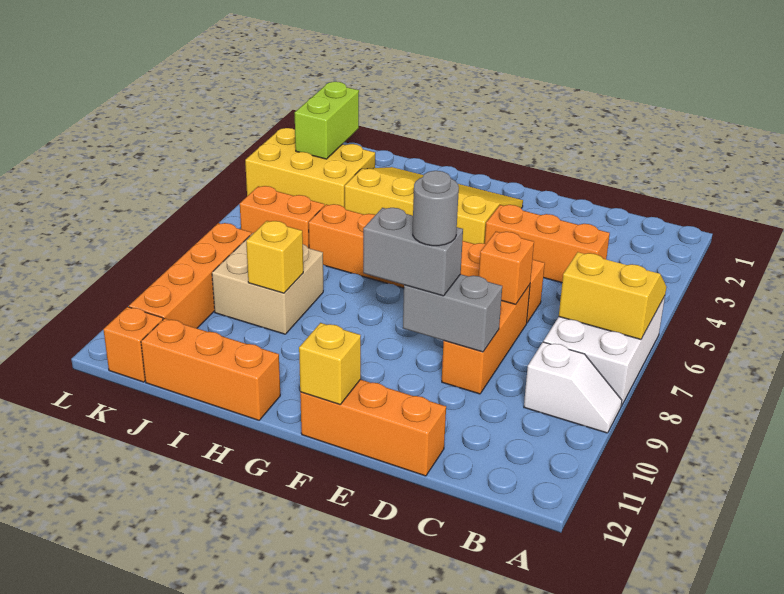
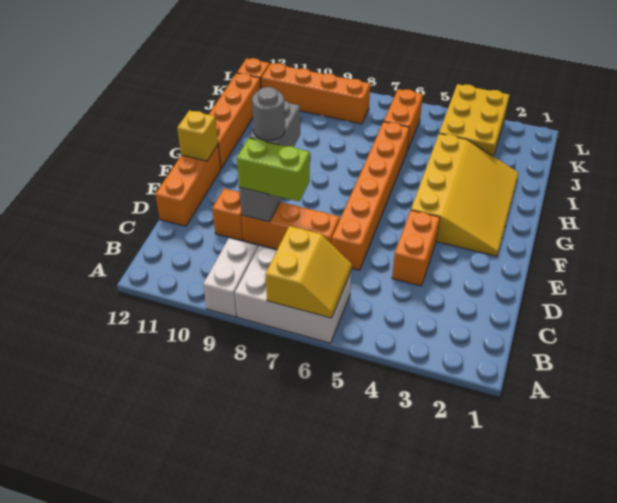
white 1x2 slope [524,342,622,433] -> white 1x2 brick [203,238,258,317]
orange 1x3 brick [485,205,610,283] -> orange 1x2 brick [392,210,440,286]
orange 1x1 brick [479,232,534,304] -> orange 1x1 brick moved to [212,189,243,240]
orange 1x3 brick [141,318,280,420] -> orange 1x4 brick [209,73,261,168]
tan 2x2 brick [212,233,323,334] -> none
yellow 1x1 brick [246,221,303,293] -> none
lime 1x2 brick [295,82,359,159] -> lime 1x2 brick moved to [237,138,310,201]

